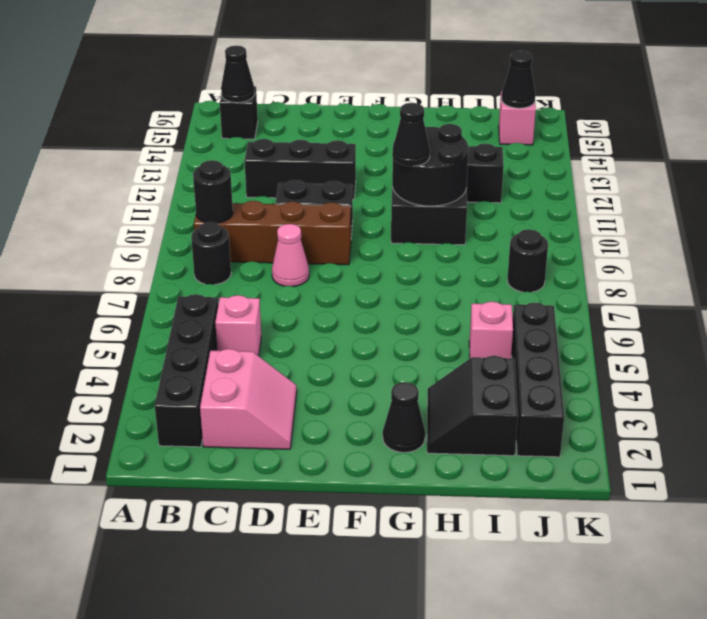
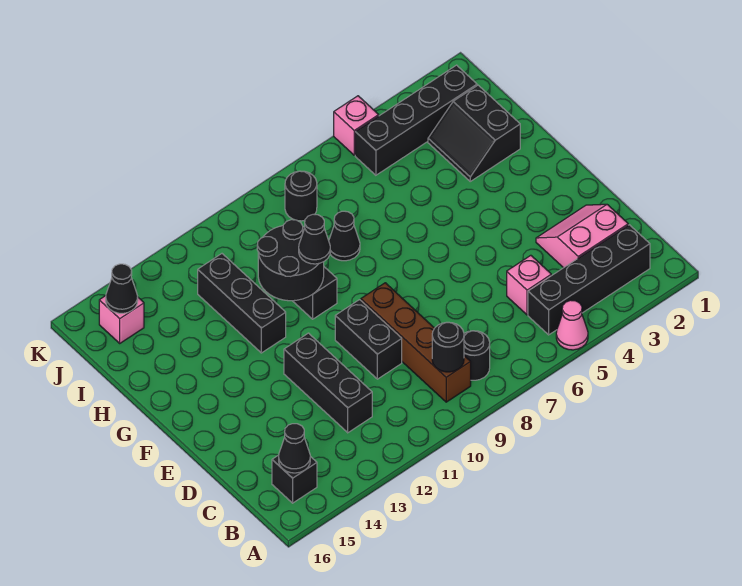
pink 1x1 cone [272,224,309,287] -> pink 1x1 cone moved to [556,300,588,350]
black 1x1 cone [383,382,425,453] -> black 1x1 cone moved to [329,211,360,261]
black 2x2 slope [427,356,518,456] -> black 2x2 slope turned to [428,85,520,181]
pink 1x1 brick [469,302,513,358] -> pink 1x1 brick moved to [334,96,379,155]

